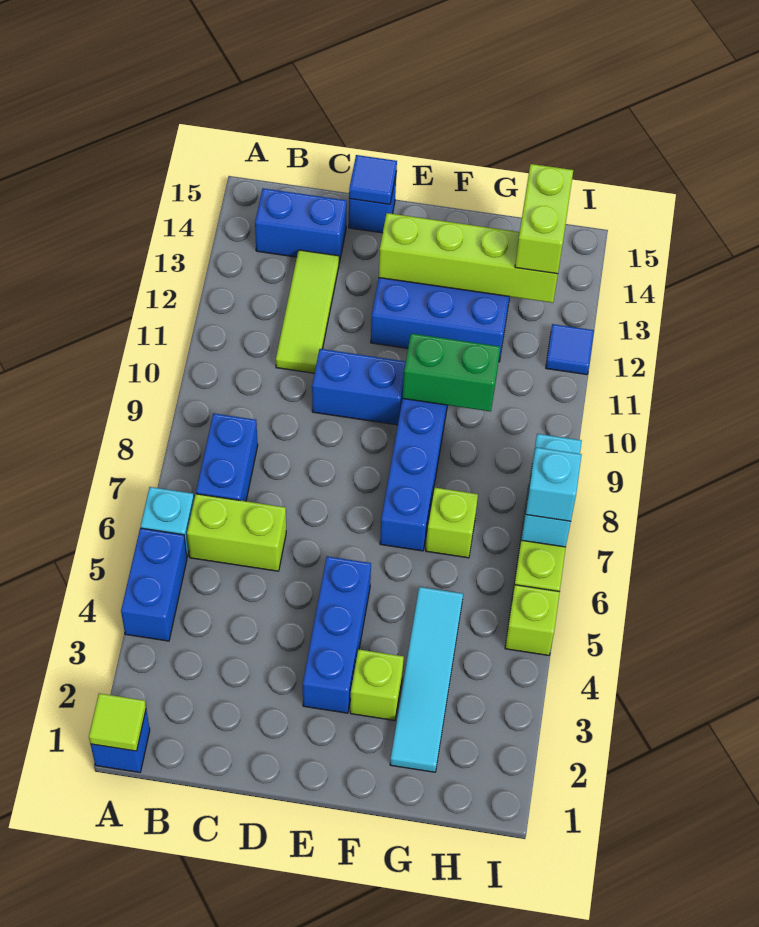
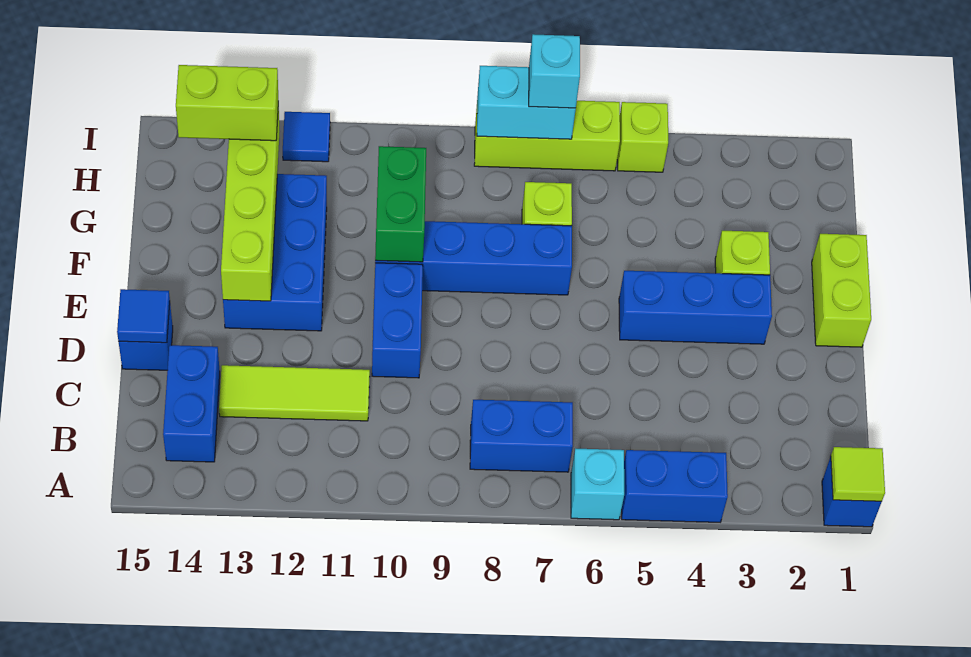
lime 1x2 brick [187,494,286,571] -> lime 1x2 brick moved to [812,234,871,347]
cyan 1x4 tile [390,587,463,772] -> none

